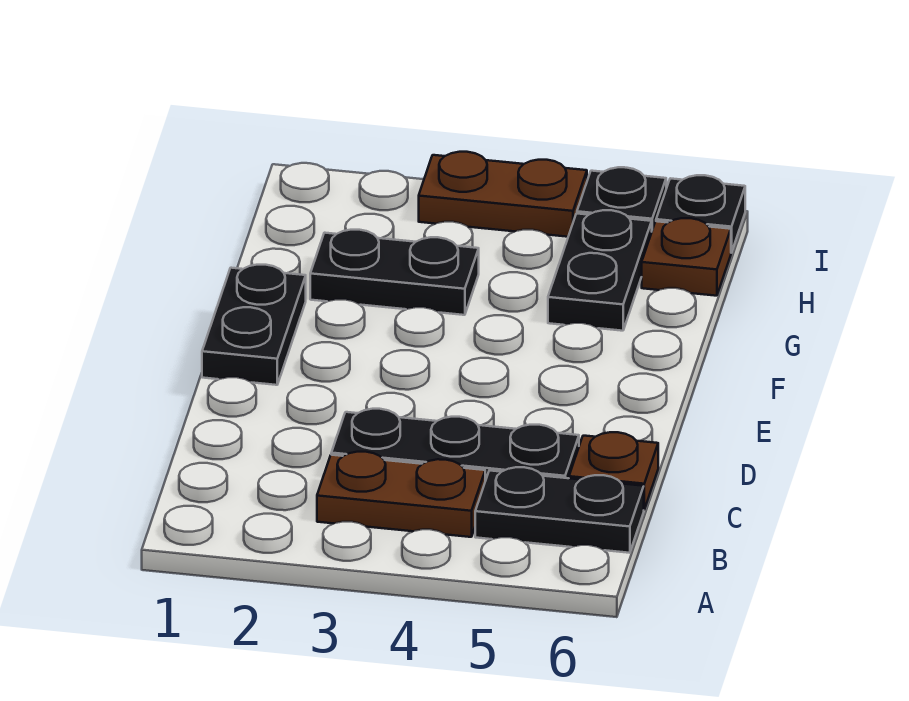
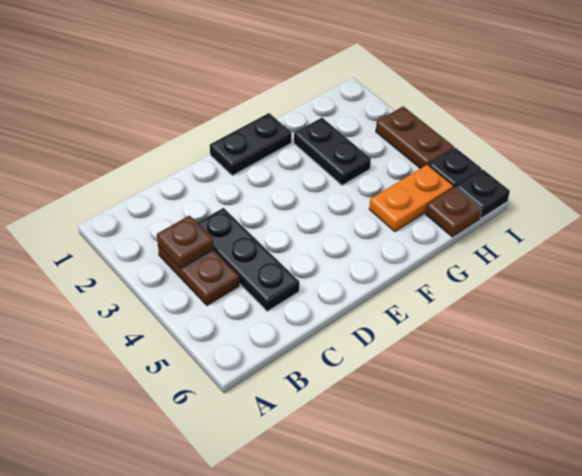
black 1x2 plate [475,467,644,553] -> none
brown 1x1 plate [569,432,658,509] -> brown 1x1 plate moved to [157,216,214,268]
black 1x2 plate [548,210,652,331] -> orange 1x2 plate [369,165,453,232]

